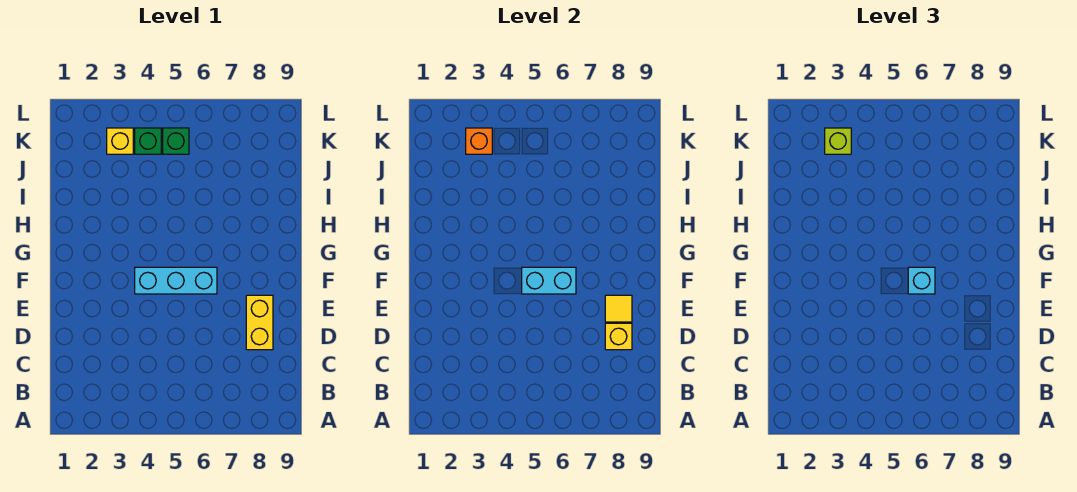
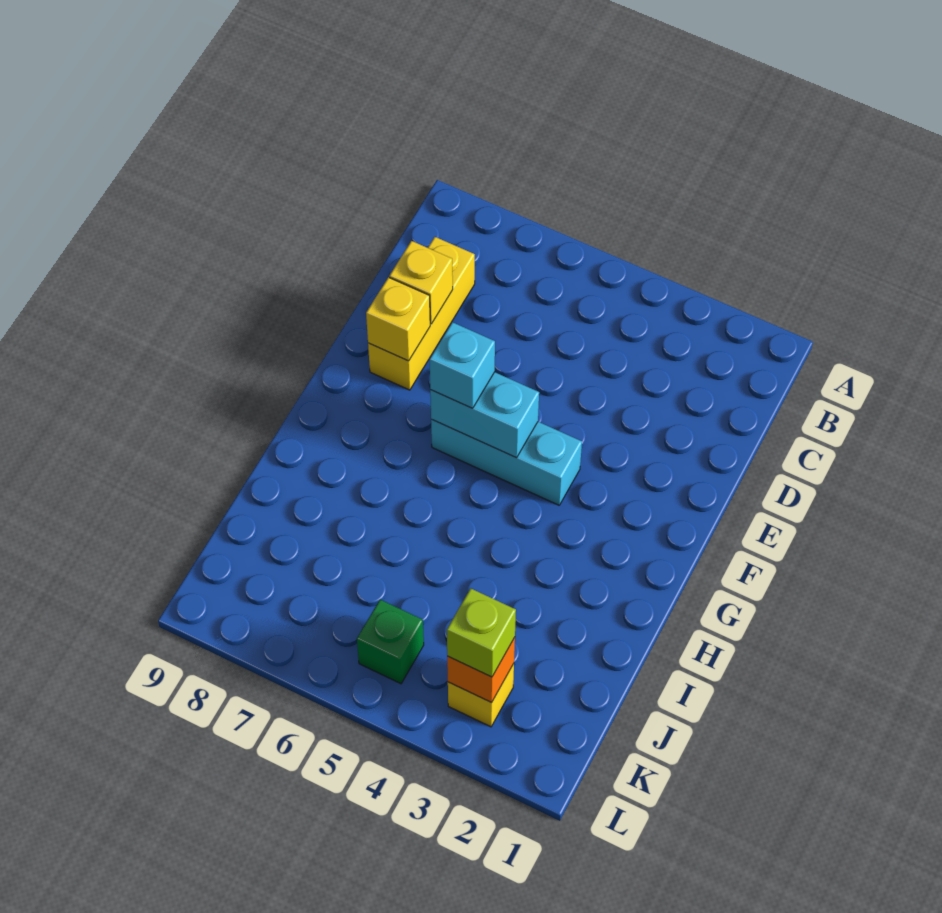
yellow 1x2 brick [246,295,273,350] -> yellow 1x3 brick [368,237,475,390]
yellow 1x1 tile [605,295,632,322] -> yellow 1x1 brick [366,277,430,361]
green 1x1 brick [135,128,161,154] -> none

